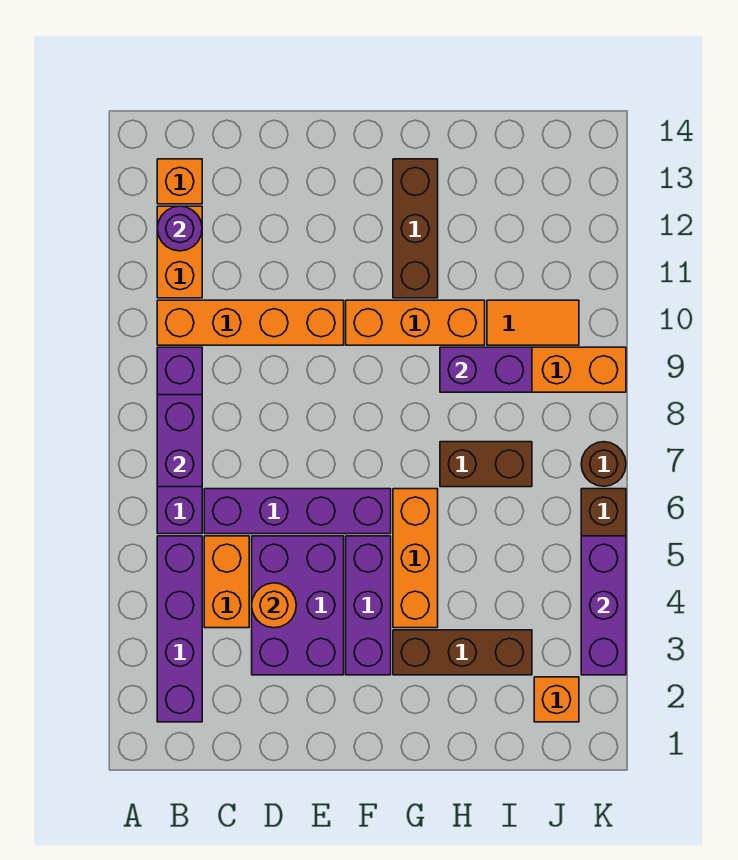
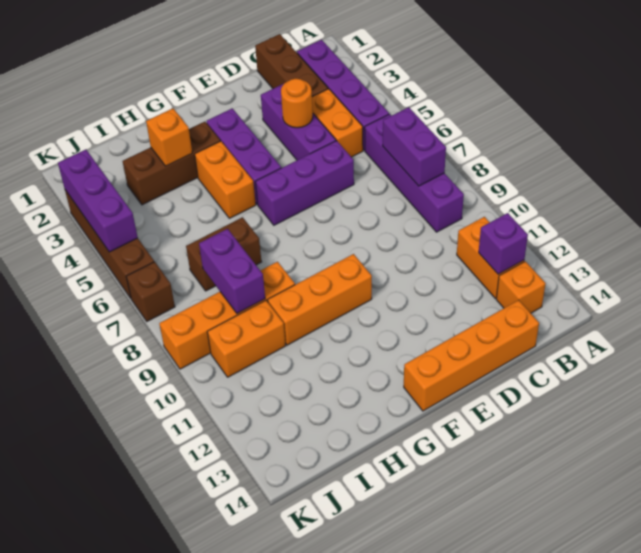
orange 1x4 brick [157,300,344,345] -> orange 1x4 brick moved to [404,300,539,411]
purple 1x1 round brick [157,206,202,251] -> purple 1x1 brick [479,213,528,274]
purple 1x4 brick [204,489,391,534] -> purple 1x3 brick [256,141,354,225]
purple 2x3 brick [252,536,344,675] -> purple 1x3 brick [261,84,336,160]
orange 1x3 brick [393,489,438,628] -> orange 1x2 brick [195,141,256,218]
brown 1x3 brick [393,159,438,298] -> brown 1x3 brick moved to [255,34,328,97]
purple 1x2 brick [440,347,532,392] -> purple 1x2 brick turned to [199,229,265,313]
orange 1x2 tile [487,300,579,345] -> orange 1x2 brick [207,300,286,377]
orange 1x1 brick [534,677,579,722] -> orange 1x1 brick moved to [146,109,192,166]
brown 1x1 round brick [581,442,626,486] -> brown 1x1 brick [126,262,175,321]

